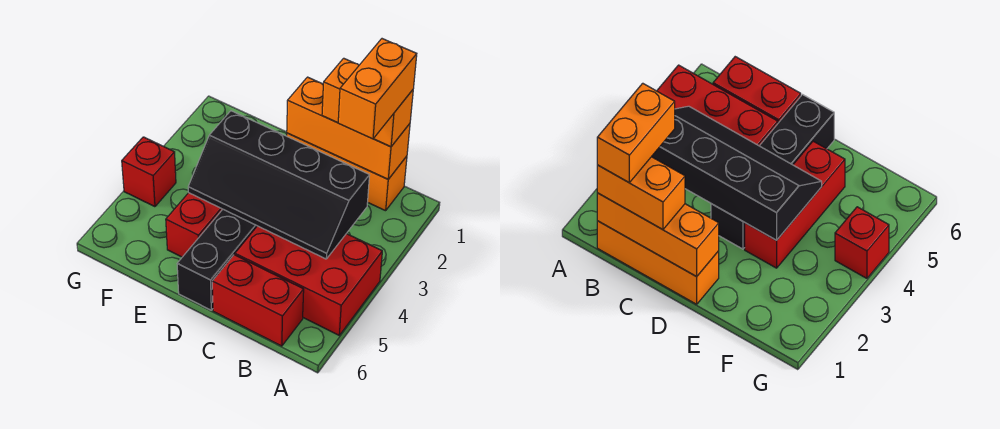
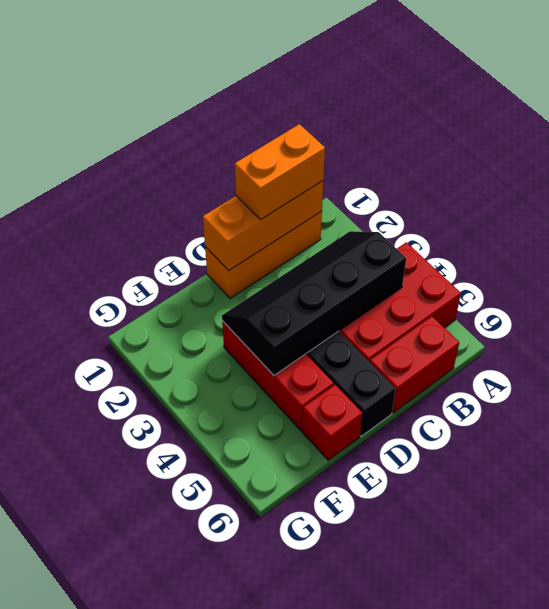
orange 1x2 brick [338,39,417,139] -> none
black 2x4 slope [188,111,370,259] -> black 2x4 slope turned to [222,231,406,375]
red 1x1 brick [122,137,176,207] -> red 1x1 brick moved to [302,385,362,460]

